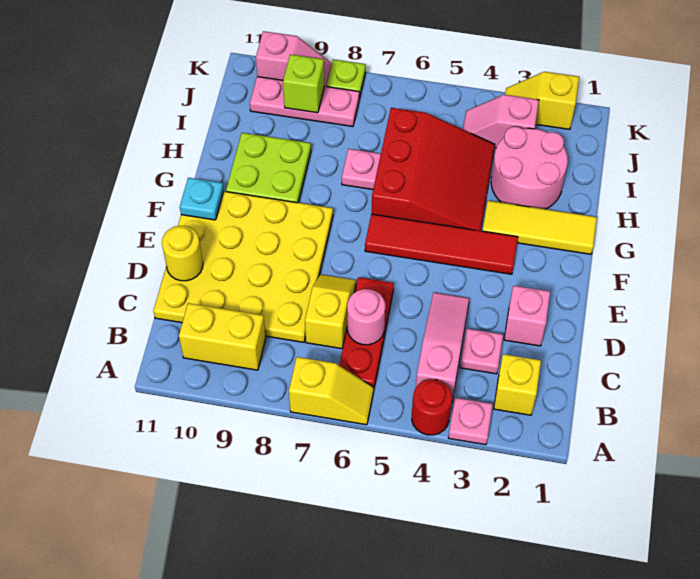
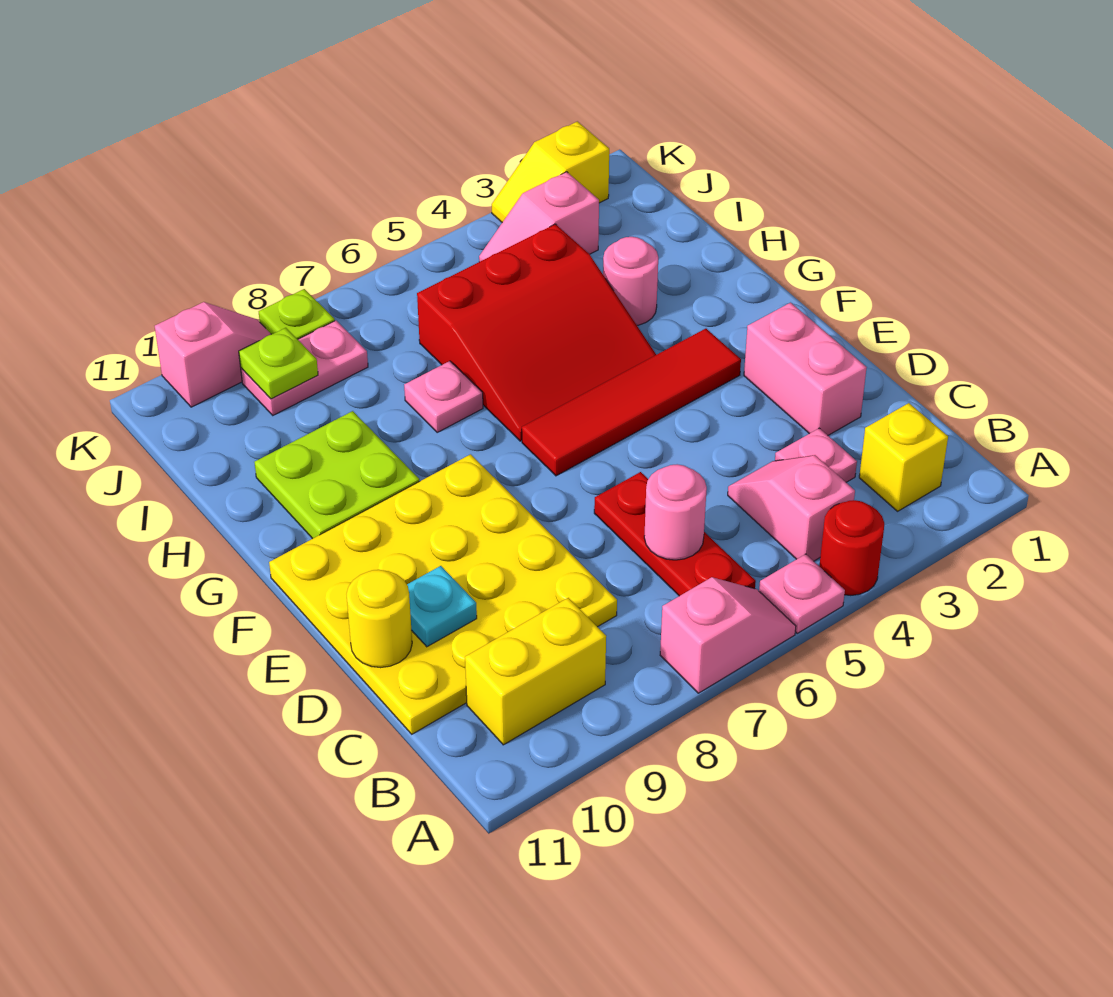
pink 1x1 plate [448,398,493,445] -> pink 1x1 plate moved to [759,554,845,633]
yellow 1x2 slope [289,357,374,425] -> pink 1x2 slope [660,577,796,693]
pink 1x3 slope [416,293,469,401] -> pink 1x2 slope [728,455,855,561]
yellow 1x2 slope [305,275,356,349] -> none
pink 1x1 brick [504,286,550,346] -> pink 1x2 brick [744,303,867,435]
cyan 1x1 plate [180,178,224,220] -> cyan 1x1 plate moved to [407,566,477,647]
yellow 1x3 tile [483,201,597,254] -> none
red 3x3 slope [372,108,495,231] -> red 3x3 slope turned to [417,224,656,441]
pink 2x2 round brick [491,127,568,209] -> pink 1x1 round brick [603,237,658,325]
pink 1x3 plate [250,77,359,127] -> pink 1x2 plate [241,321,368,415]
lime 1x1 brick [283,54,325,113] -> lime 1x1 plate [239,328,318,399]

